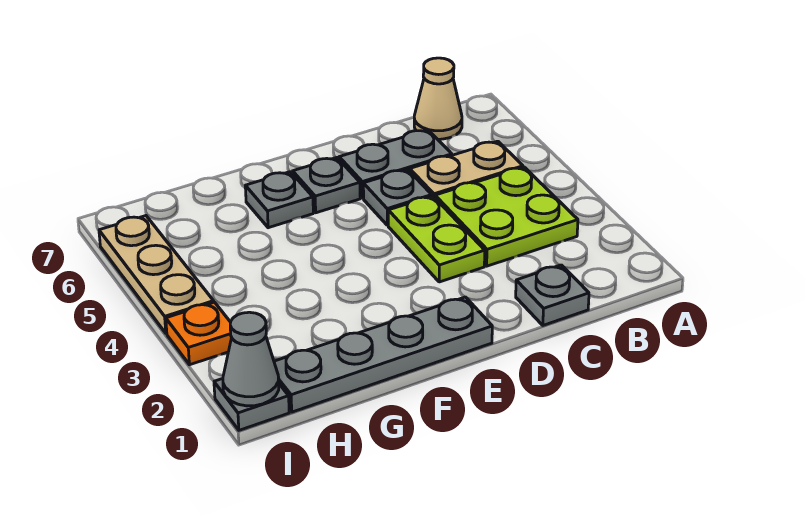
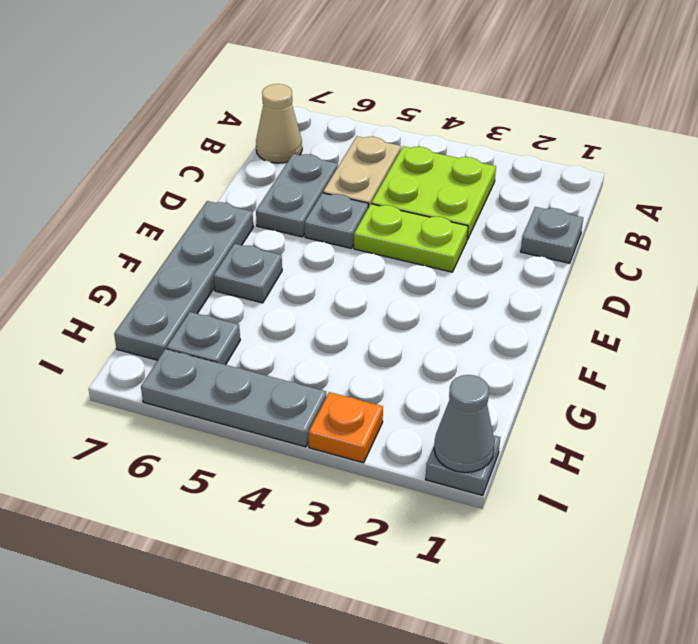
grey 1x4 plate [274,297,492,412] -> grey 1x4 plate moved to [114,201,253,360]
grey 1x1 plate [293,158,360,213] -> grey 1x1 plate moved to [166,312,240,365]
tan 1x3 plate [99,216,214,333] -> grey 1x3 plate [141,349,326,447]

